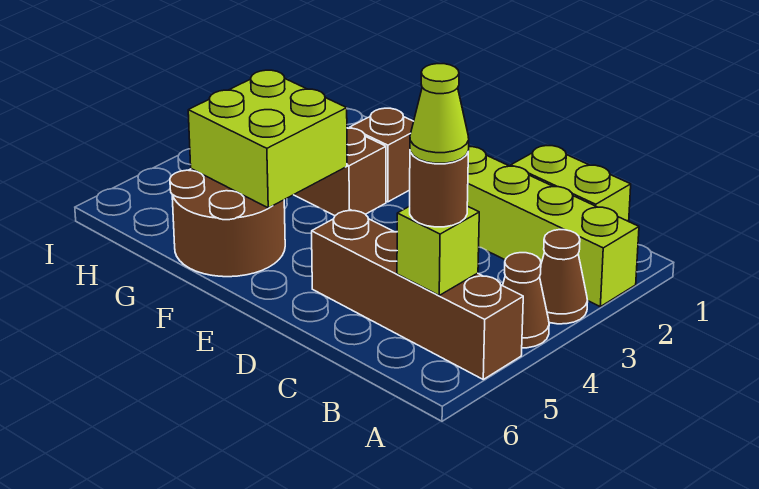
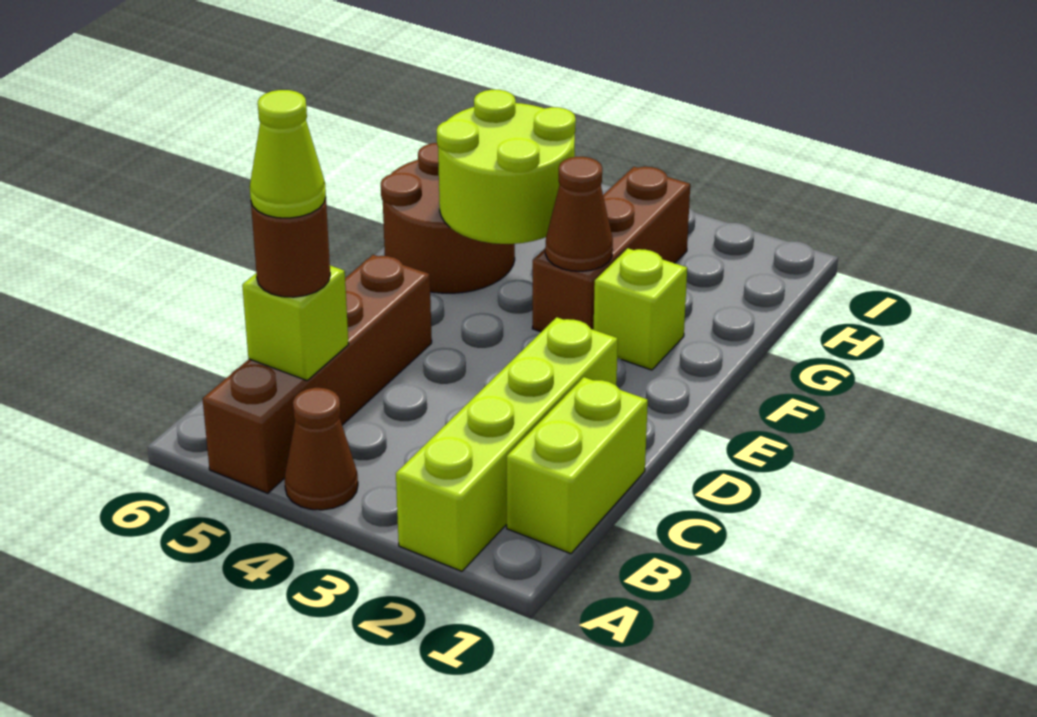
brown 1x1 cone [540,230,588,324] -> brown 1x1 cone moved to [545,157,613,271]
brown 1x1 brick [350,108,414,202] -> lime 1x1 brick [593,248,687,370]
lime 2x2 brick [188,70,347,208] -> lime 2x2 round brick [437,90,576,244]

